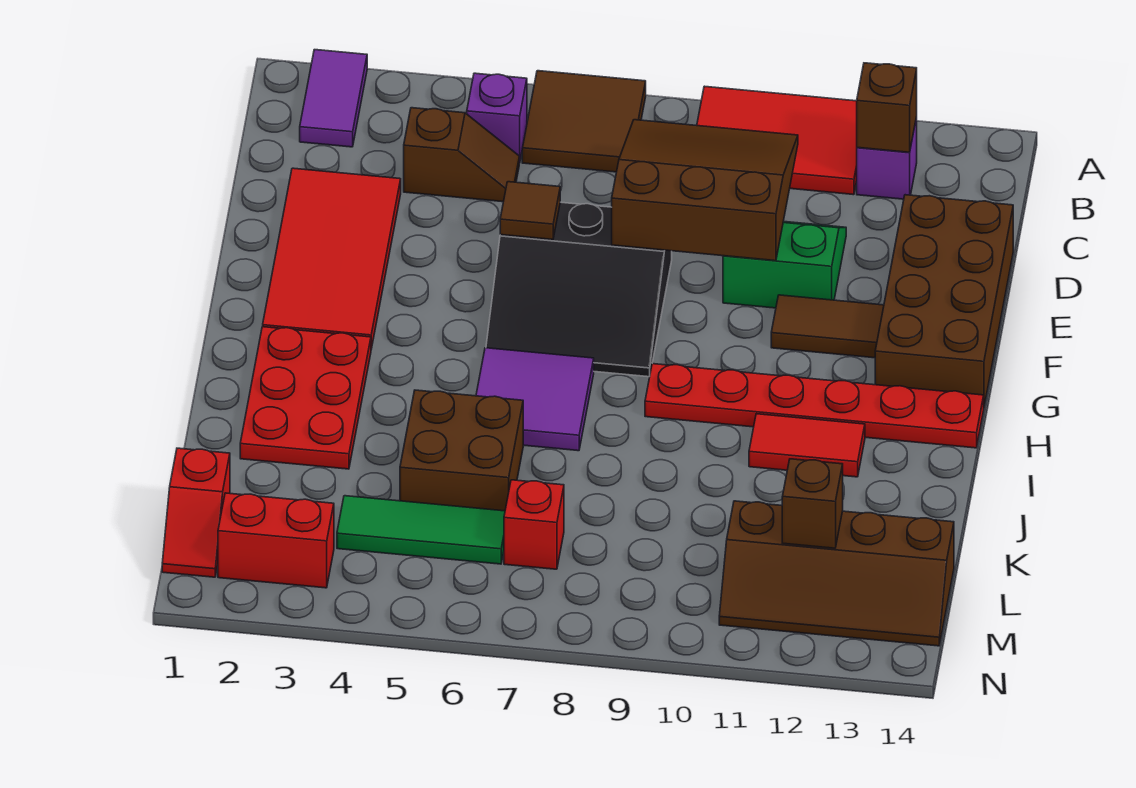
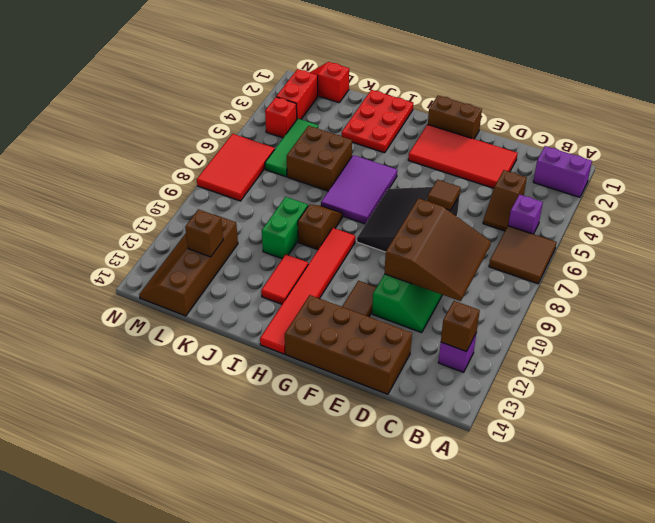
purple 1x2 tile [300,50,367,147] -> purple 1x2 brick [533,146,592,197]
red 2x3 tile [697,86,857,195] -> red 2x3 tile moved to [197,134,275,201]
none -> brown 1x2 brick [428,96,482,139]
red 2x3 plate [240,327,371,469] -> red 2x3 plate turned to [342,90,413,153]
purple 2x2 tile [476,348,594,451] -> purple 2x3 tile [321,155,397,224]
red 1x6 plate [645,364,984,448] -> red 1x6 tile [260,228,355,354]
none -> brown 1x2 slope [298,205,343,250]
none -> green 1x2 brick [262,197,308,259]
red 1x1 brick [504,480,564,569] -> red 1x1 brick moved to [265,97,297,138]

